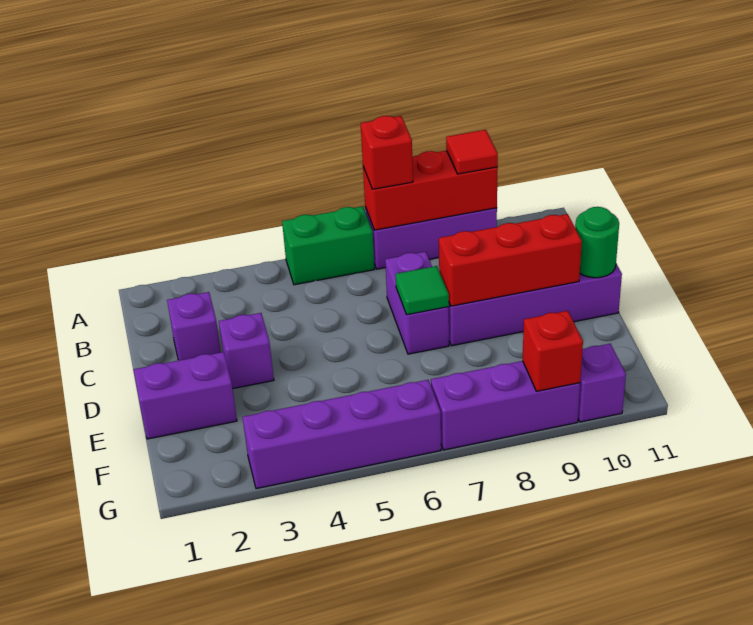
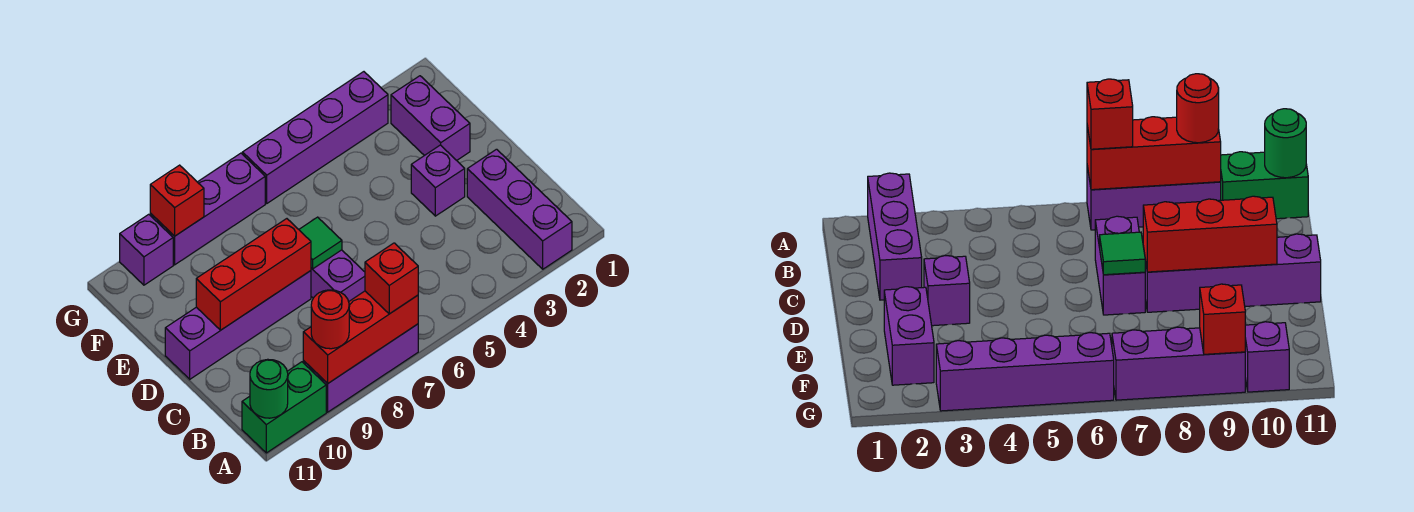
green 1x2 brick [282,206,374,285] -> green 1x2 brick moved to [242,362,326,453]
red 1x1 tile [446,130,498,174] -> red 1x1 round brick [311,290,349,349]
purple 1x1 brick [167,292,221,360] -> purple 1x3 brick [467,149,572,269]
green 1x1 round brick [575,207,619,278] -> green 1x1 round brick moved to [250,359,288,418]
purple 1x2 brick [134,352,237,439] -> purple 1x2 brick turned to [391,76,470,160]

